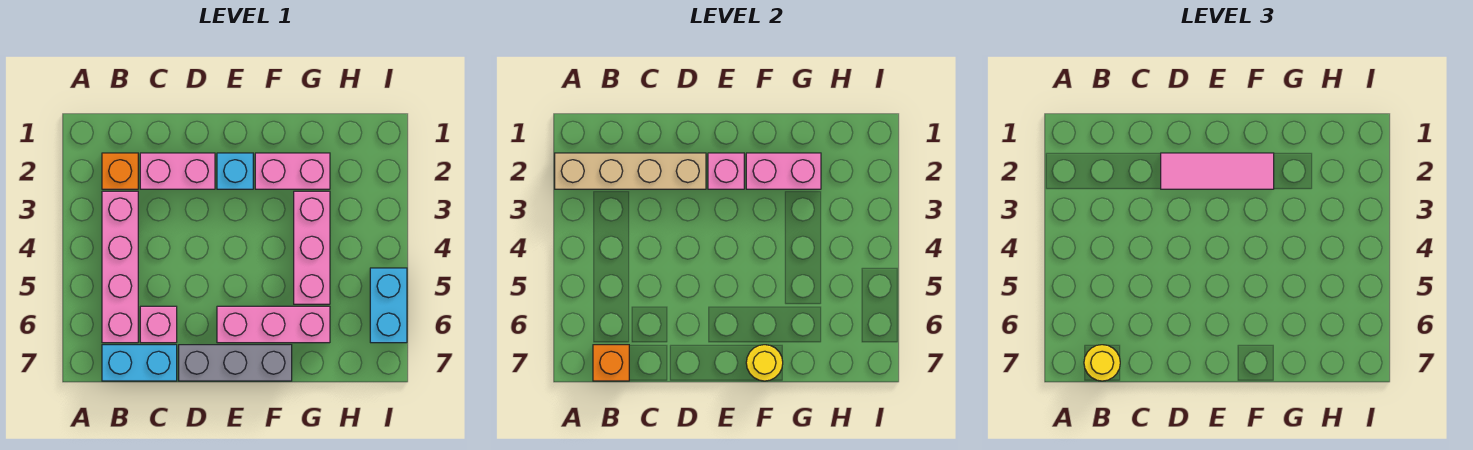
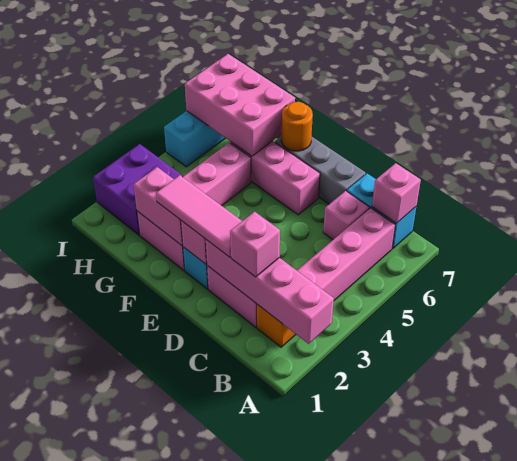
tan 1x4 brick [555,153,706,189] -> pink 1x4 brick [206,240,334,344]
orange 1x1 brick [593,345,629,381] -> pink 1x1 brick [372,163,421,223]
yellow 1x1 round brick [1084,345,1120,381] -> none
none -> pink 1x1 brick [230,212,280,277]
yellow 1x1 round brick [746,345,783,381] -> orange 1x1 round brick [281,102,313,151]
none -> pink 2x3 brick [185,54,295,156]
none -> purple 2x2 brick [93,144,183,235]

